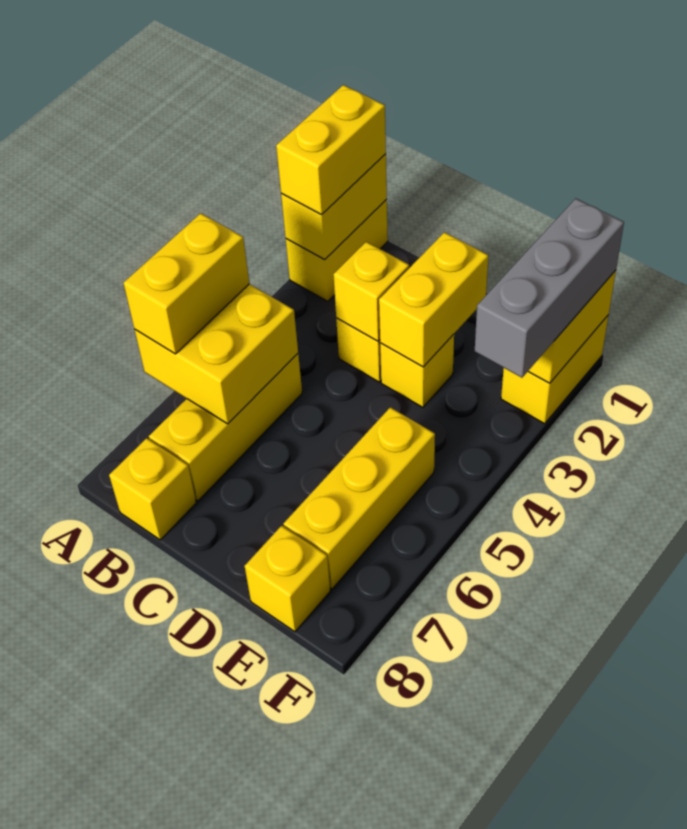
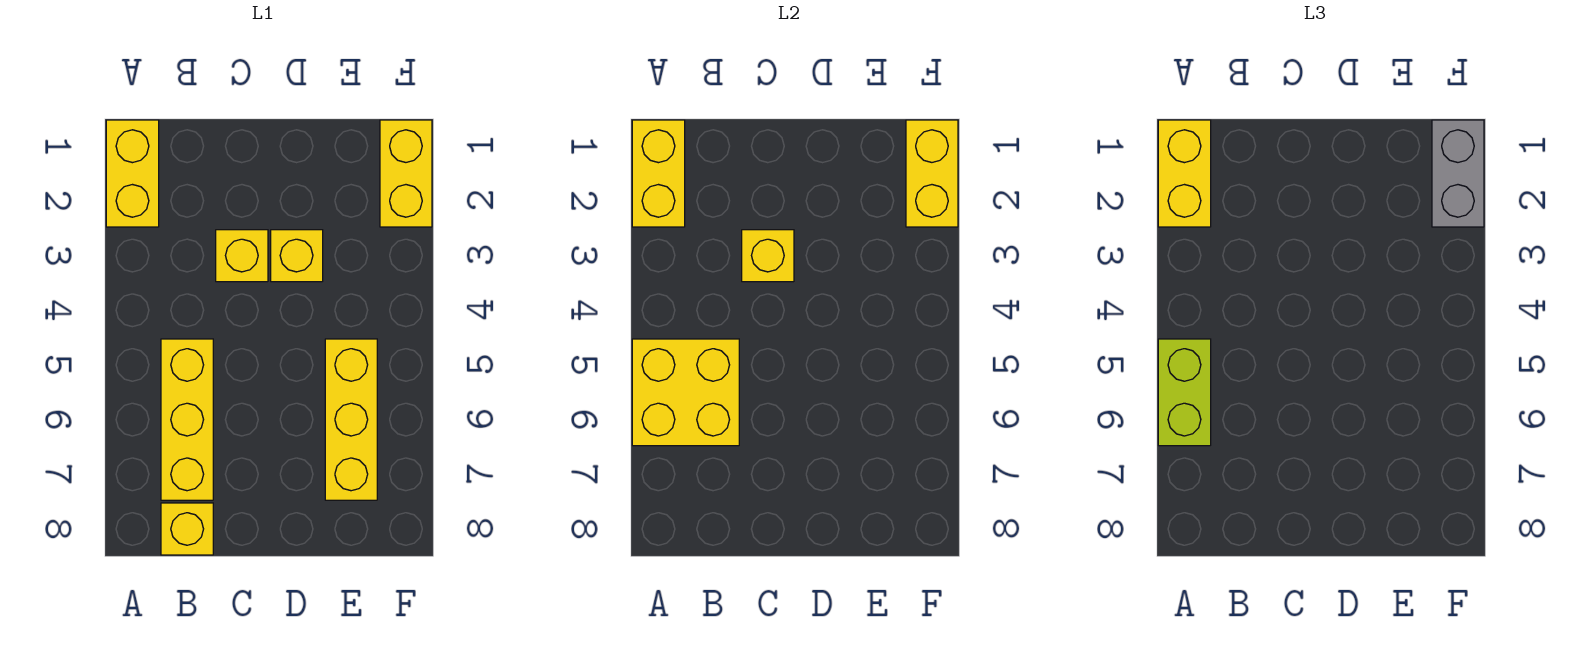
yellow 1x2 brick [123,213,249,354] -> lime 1x2 brick [1158,339,1211,446]
yellow 1x2 brick [379,232,488,367] -> none
yellow 1x1 brick [245,526,330,632] -> none
grey 1x3 brick [475,199,624,378] -> grey 1x2 brick [1432,120,1484,227]

